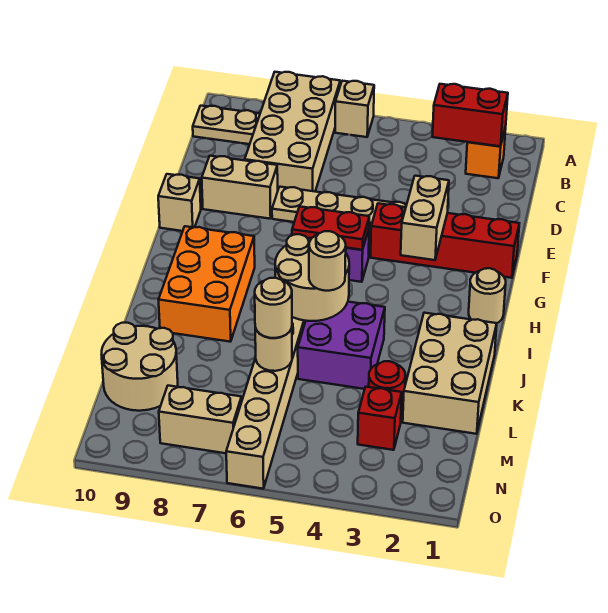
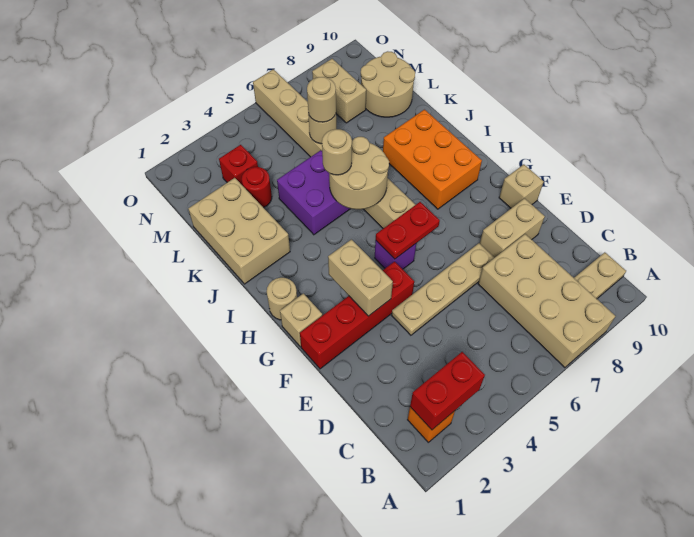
tan 1x1 brick [335,81,374,137] -> tan 1x1 brick moved to [280,293,322,347]
tan 1x2 brick [159,386,242,453] -> tan 1x2 brick turned to [312,59,366,123]

